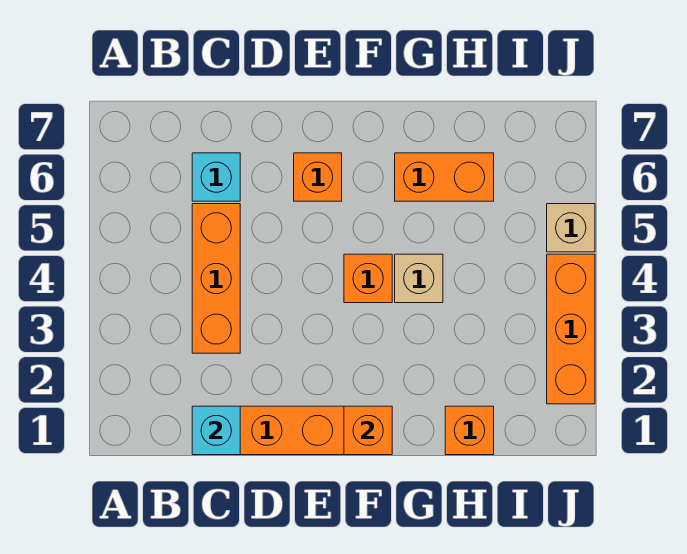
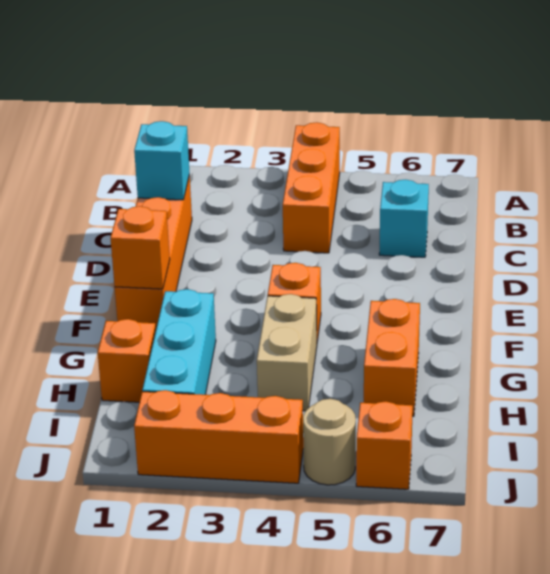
orange 1x3 brick [192,204,240,353] -> orange 1x3 brick turned to [283,122,340,253]
orange 1x1 brick [294,153,342,201] -> orange 1x1 brick moved to [356,401,413,489]
none -> cyan 1x3 brick [142,289,216,395]
tan 1x1 brick [395,254,443,303] -> tan 1x2 brick [257,294,317,411]
tan 1x1 brick [547,204,595,252] -> tan 1x1 round brick [303,399,356,485]

